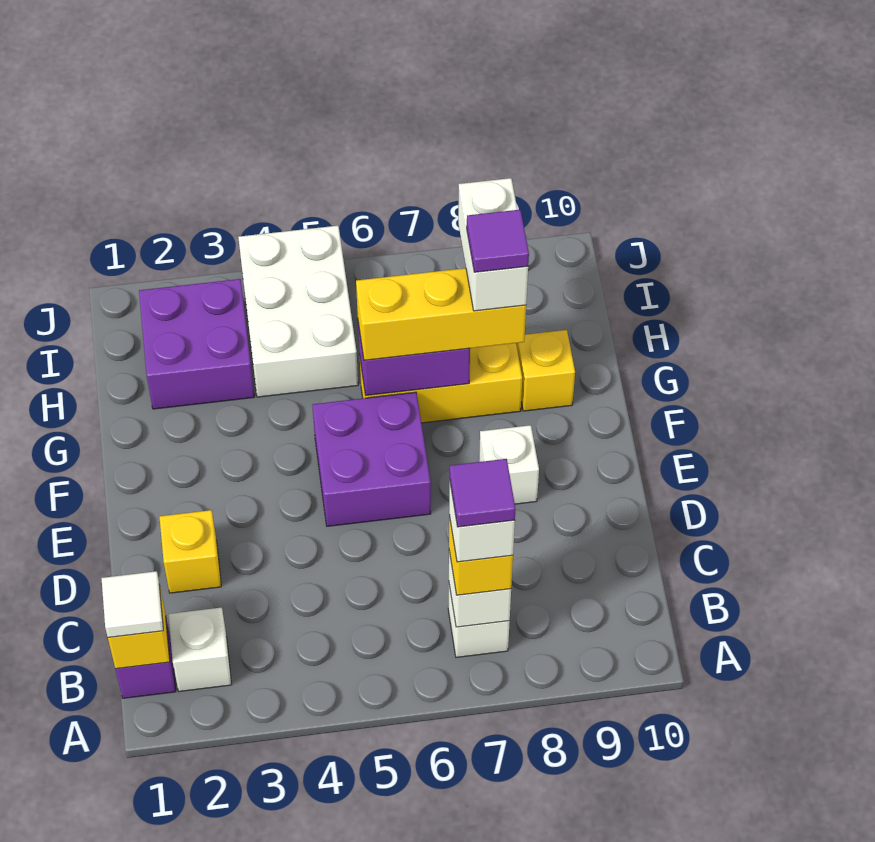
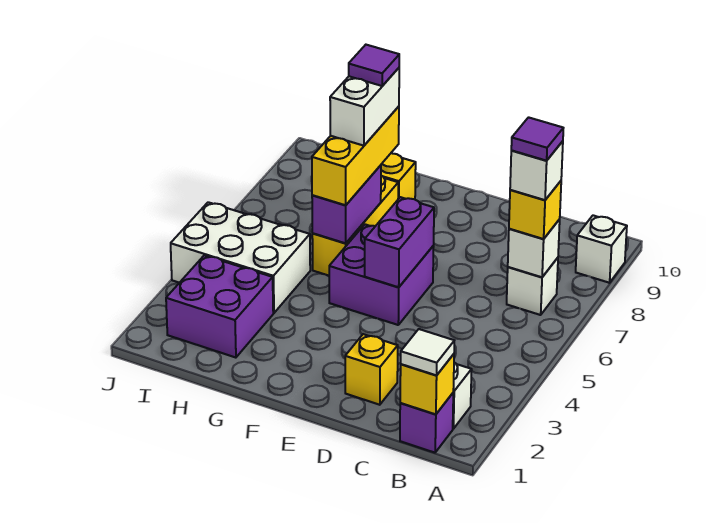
none -> purple 1x2 brick [365,197,434,287]
white 1x1 brick [479,425,539,504] -> white 1x1 brick moved to [576,215,627,283]
white 1x2 brick [458,178,528,311] -> white 1x2 brick turned to [330,68,399,146]

